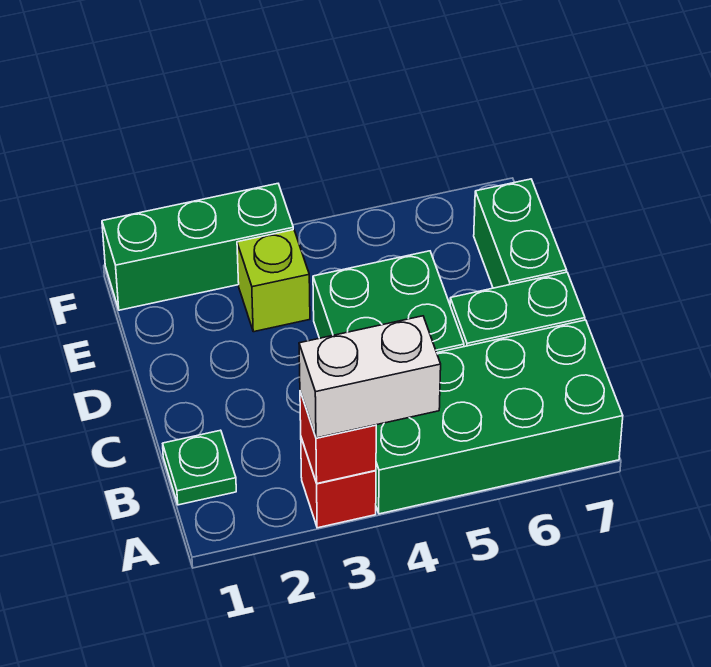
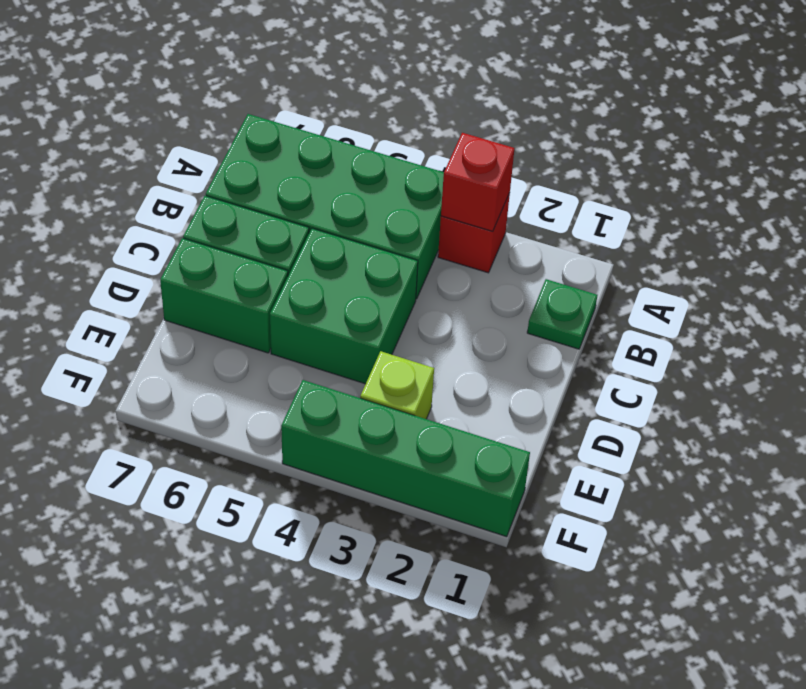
white 1x2 brick [299,316,441,438] -> none
green 1x2 brick [474,179,567,288] -> green 1x2 brick turned to [160,238,288,353]
green 1x3 brick [102,184,293,310] -> green 1x4 brick [281,380,530,537]

